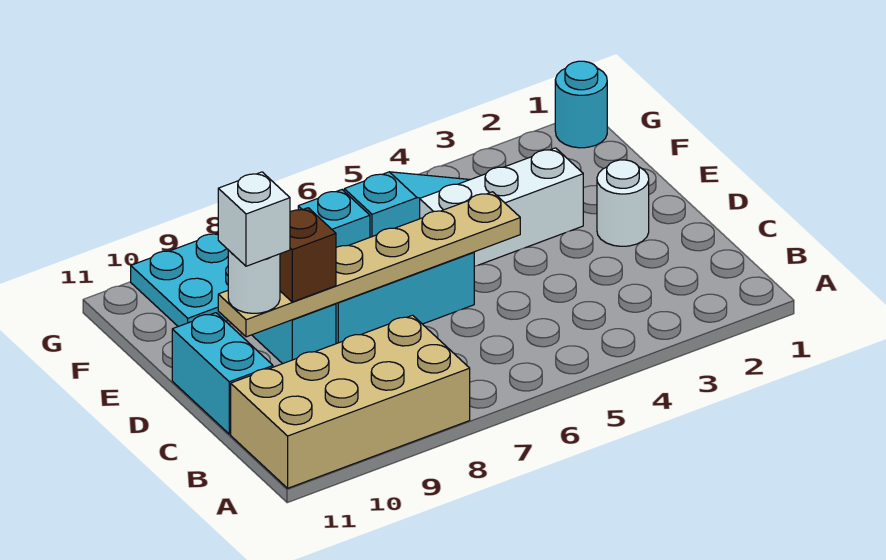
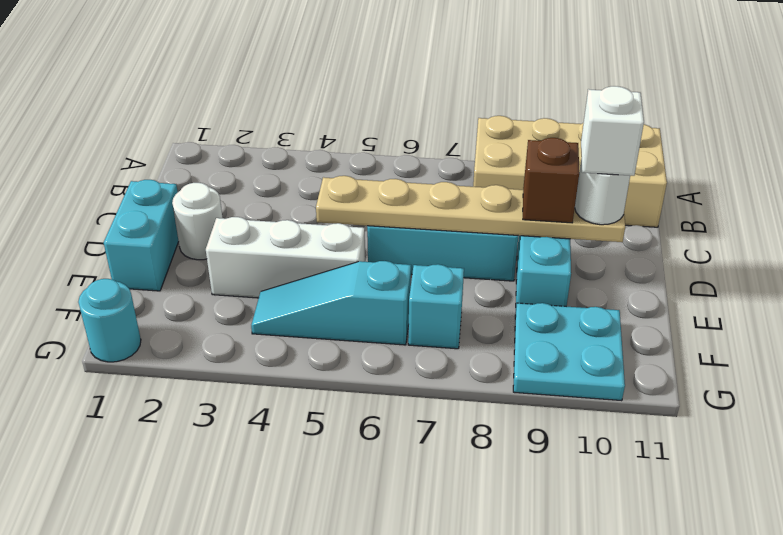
cyan 1x2 brick [172,313,273,434] -> cyan 1x2 brick moved to [104,180,179,291]

